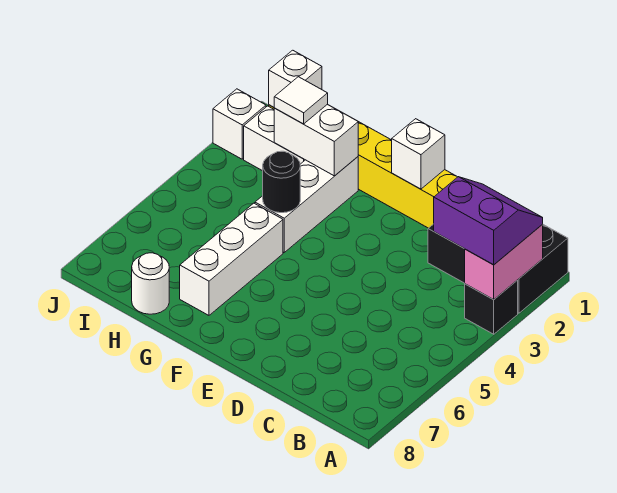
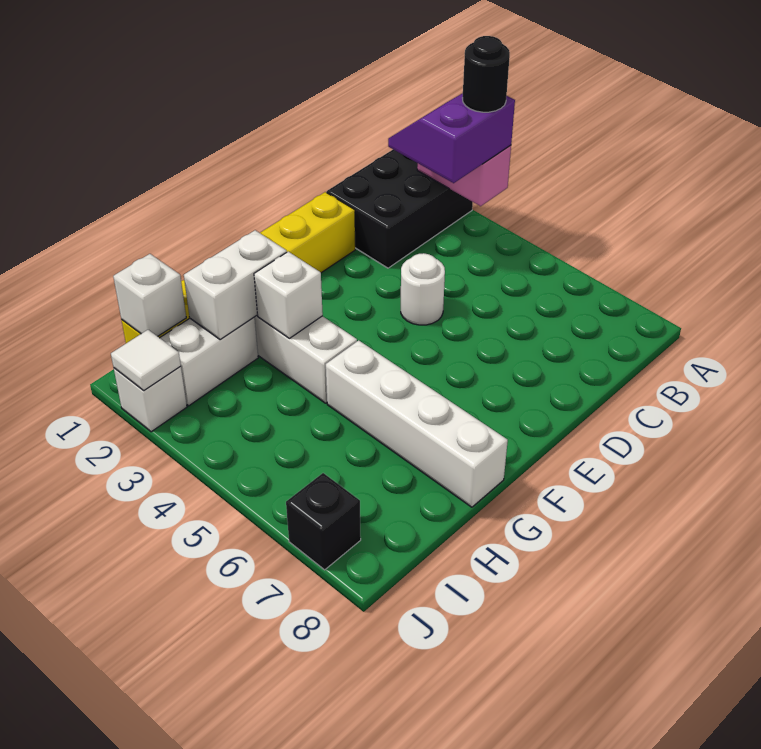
black 1x1 brick [465,280,518,334] -> black 1x1 brick moved to [286,473,361,570]
white 1x1 brick [392,119,445,189] -> white 1x1 brick moved to [254,252,323,338]
black 1x1 round brick [263,151,300,213] -> black 1x1 round brick moved to [463,36,510,112]
white 1x3 brick [180,203,283,315] -> white 1x4 brick [326,340,508,507]
white 1x1 tile [274,77,328,124] -> white 1x1 tile moved to [111,330,181,391]
white 1x1 round brick [132,253,169,314] -> white 1x1 round brick moved to [401,253,445,325]

